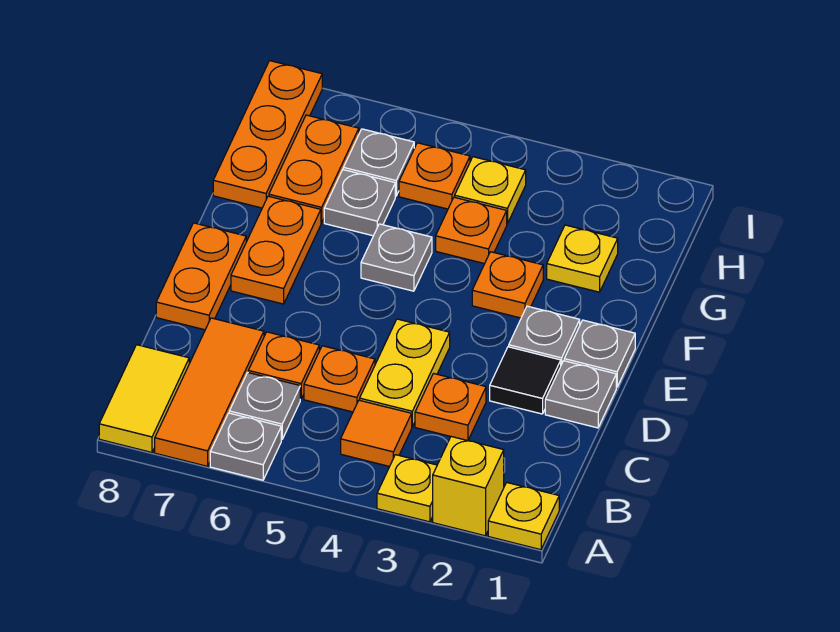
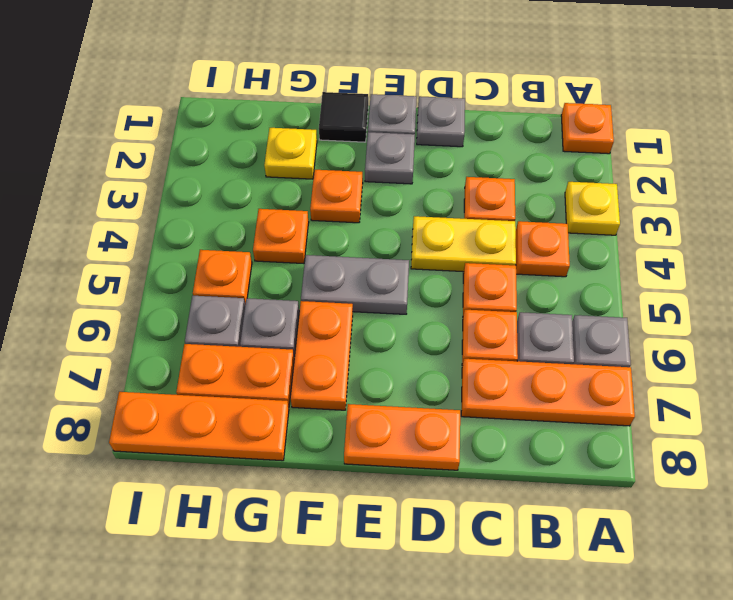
yellow 1x1 plate [488,483,559,550] -> orange 1x1 plate [561,103,614,154]
yellow 1x1 brick [433,437,504,536] -> none
orange 1x3 tile [155,318,264,466] -> orange 1x3 plate [461,359,635,426]
yellow 1x2 tile [99,345,189,452] -> none
orange 1x1 tile [341,400,412,467] -> orange 1x1 plate [516,221,570,277]
black 1x1 tile [490,347,561,414] -> black 1x1 tile moved to [319,92,368,142]
orange 1x2 plate [231,196,321,304] -> orange 1x2 plate turned to [291,301,353,410]
grey 1x1 plate [361,224,432,291] -> grey 1x2 plate [301,255,409,314]
yellow 1x1 plate [455,157,526,224] -> none

